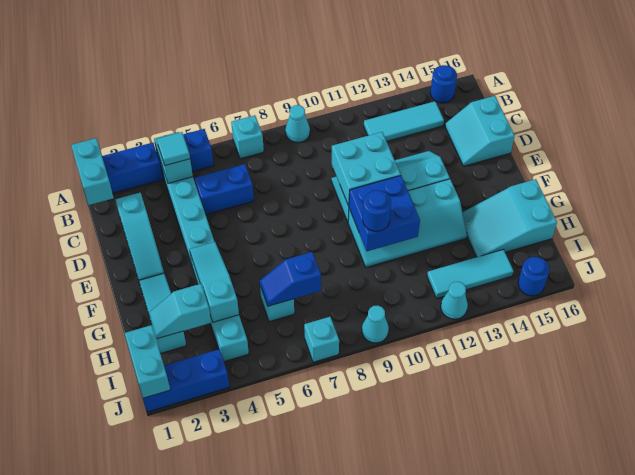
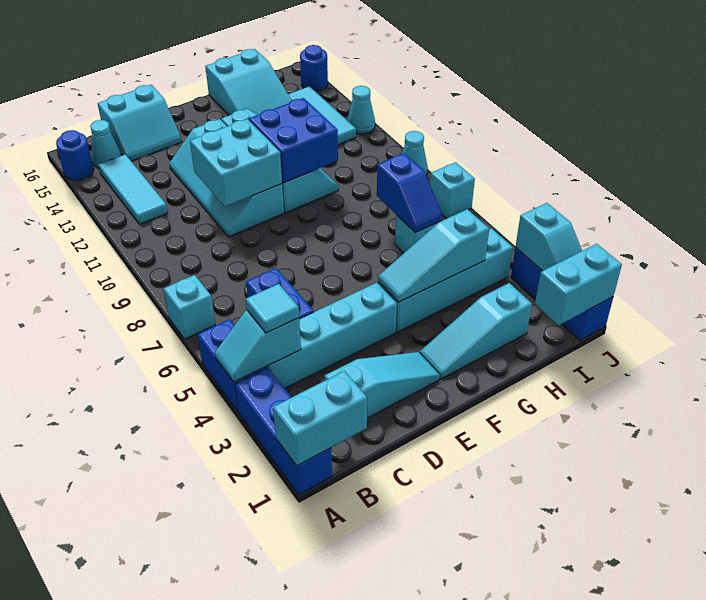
cyan 1x1 cone [285,105,310,143] -> cyan 1x1 cone moved to [90,120,121,168]
blue 1x1 round brick [363,190,391,231] -> none
cyan 1x2 slope [149,284,211,339] -> cyan 1x2 slope moved to [516,203,582,271]

